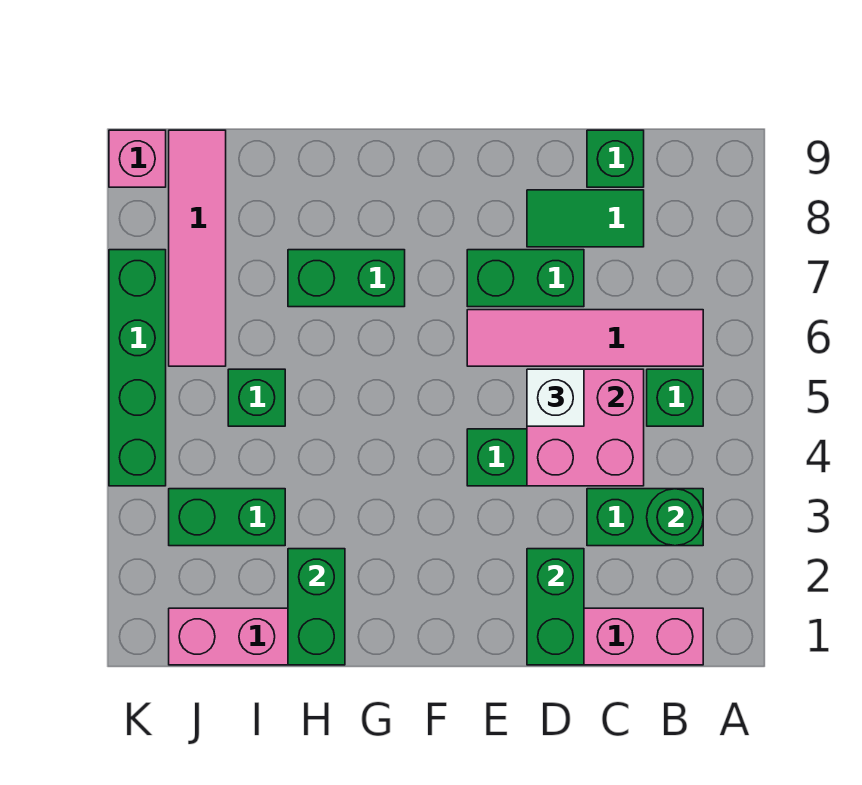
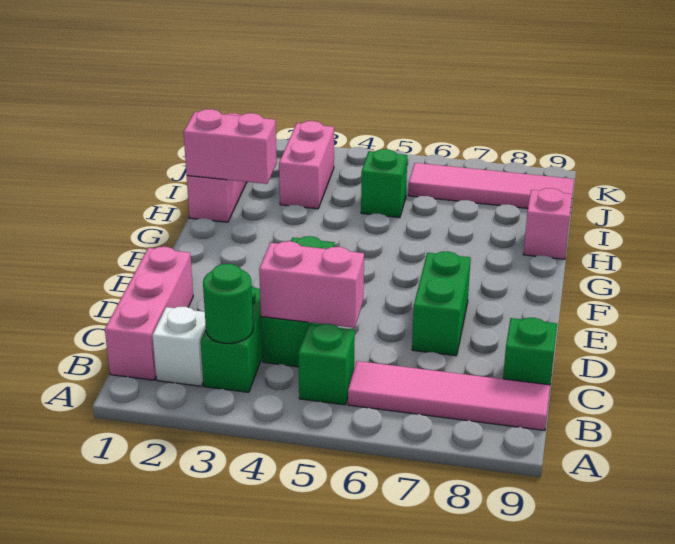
pink 1x4 tile [467,310,703,366] -> pink 1x4 tile turned to [348,361,550,431]
pink 2x2 brick [527,369,644,486] -> pink 1x2 brick [259,241,364,328]
green 1x2 tile [527,190,644,247] -> none
green 1x2 brick [527,549,584,665] -> none
white 1x1 brick [527,369,584,426] -> white 1x1 brick moved to [152,307,206,386]
green 1x2 brick [288,250,405,307] -> none
green 1x2 brick [288,549,345,665] -> pink 1x2 brick [183,109,277,184]
green 1x2 brick [169,489,285,546] -> pink 1x2 brick [279,121,334,209]
green 1x4 brick [109,250,166,486] -> none
pink 1x1 brick [109,130,166,187] -> pink 1x1 brick moved to [523,188,572,259]

